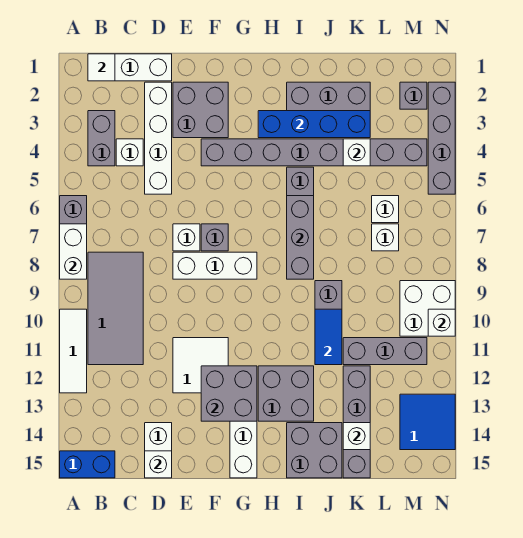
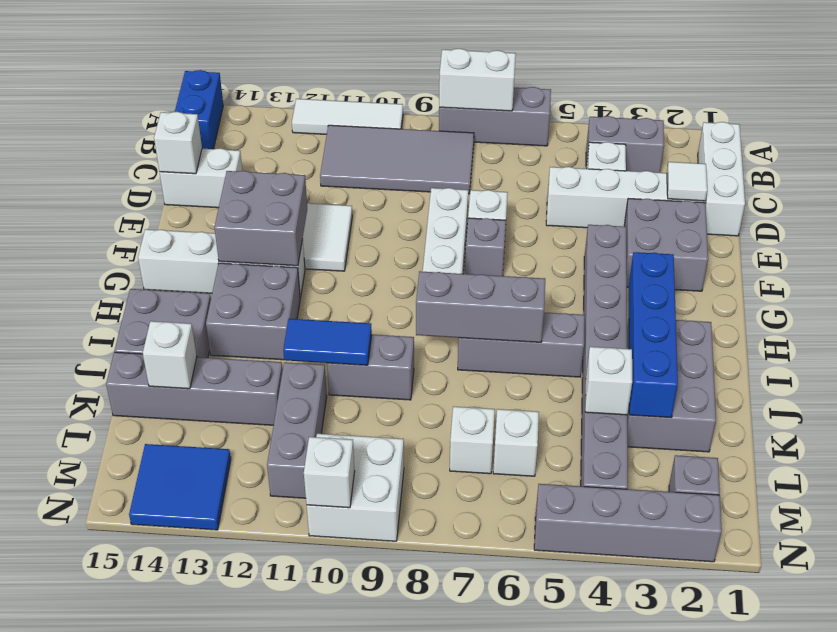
white 1x1 tile [88,54,115,81] -> white 1x1 tile moved to [667,162,707,201]

